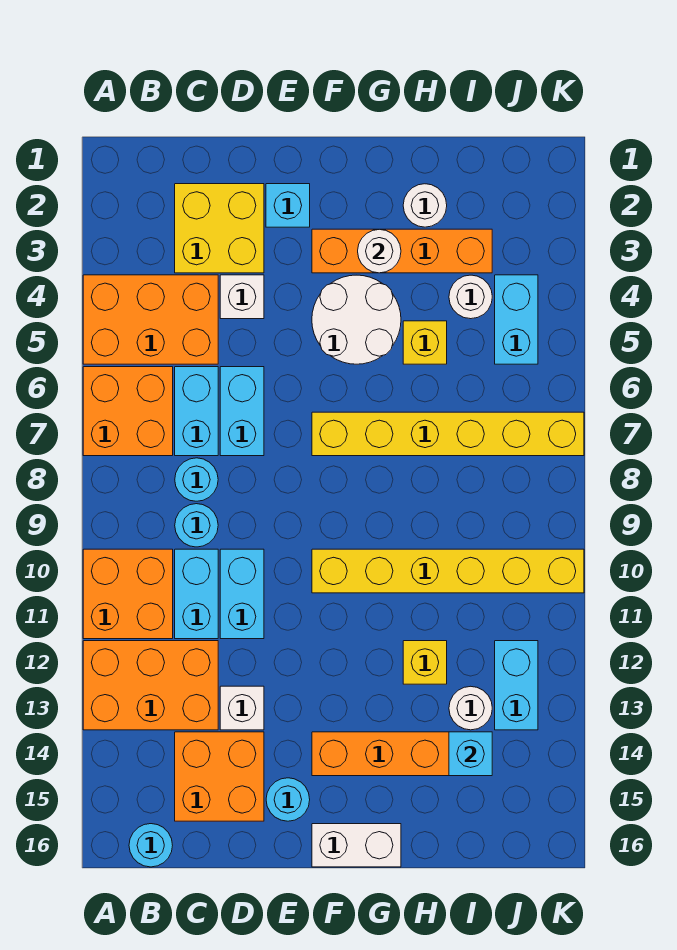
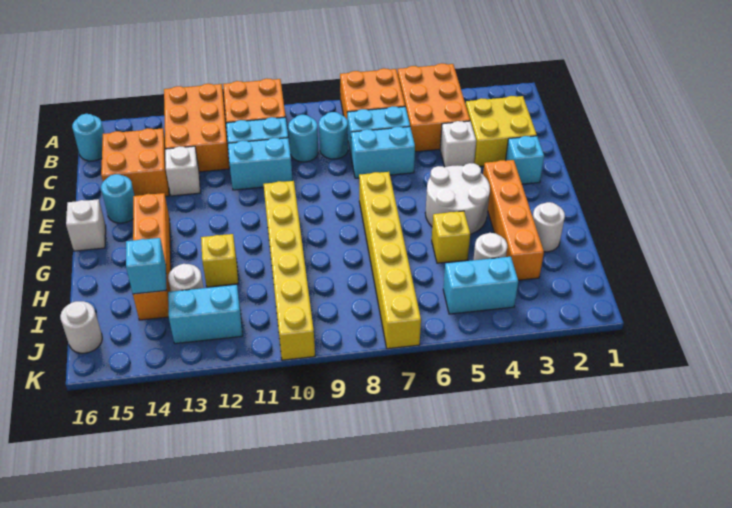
white 1x2 brick [312,824,401,867] -> white 1x1 brick [66,199,106,251]
white 1x1 round brick [358,229,401,273] -> white 1x1 round brick moved to [60,301,102,353]

